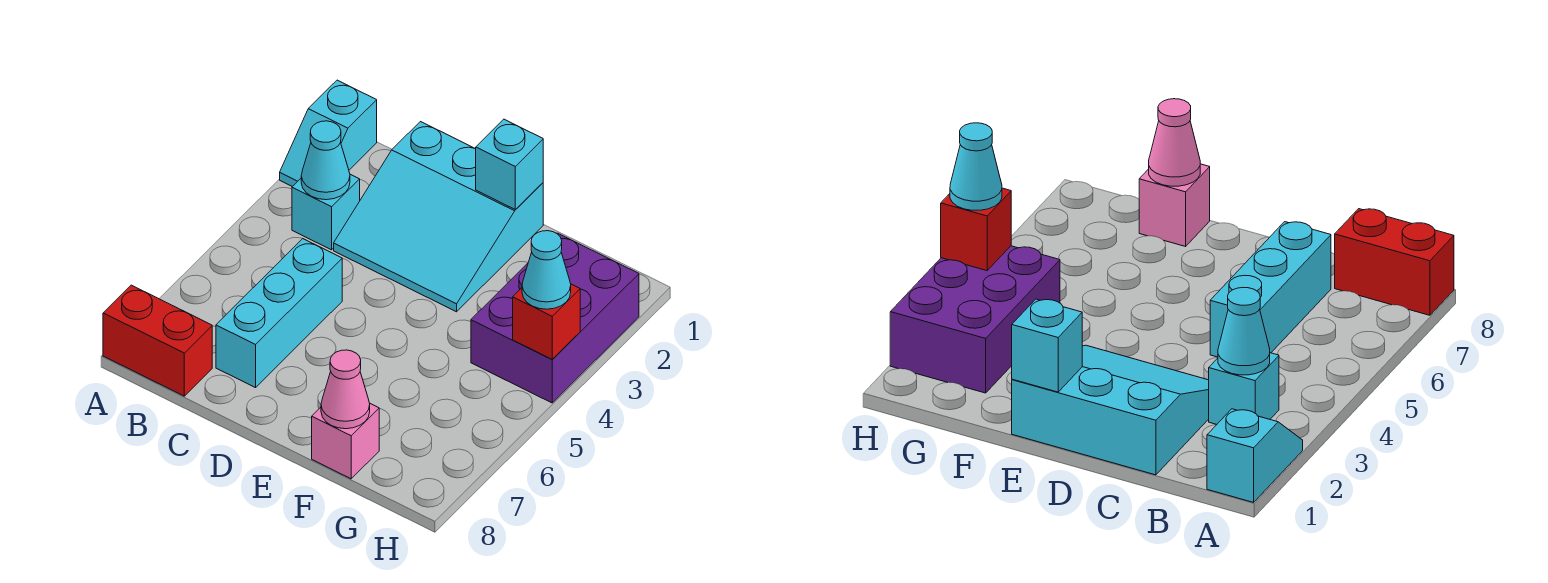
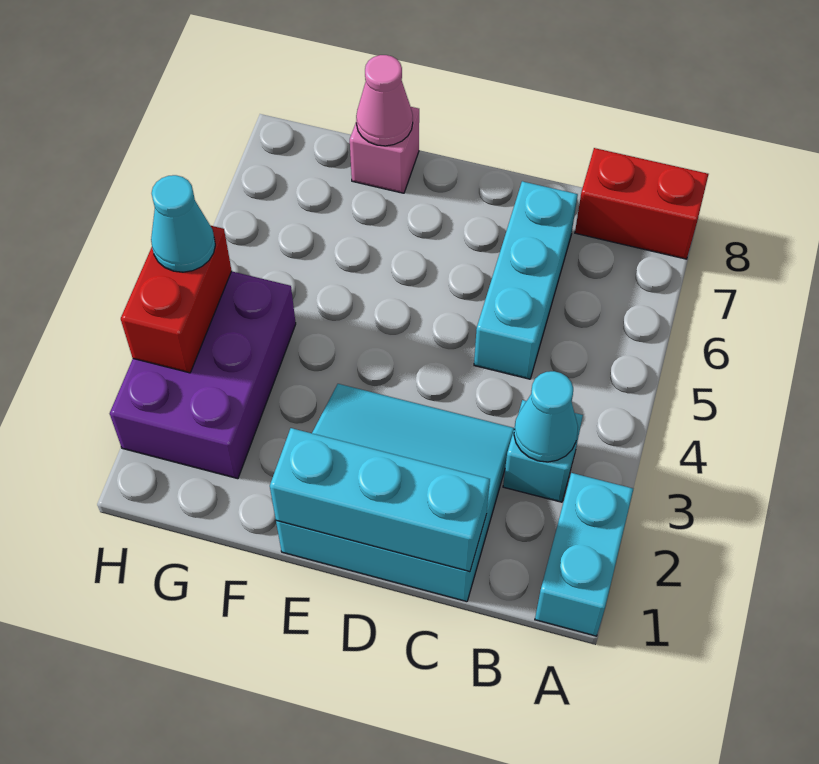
cyan 1x2 slope [280,80,377,186] -> cyan 1x2 brick [535,473,633,636]
cyan 1x1 brick [476,119,543,210] -> cyan 1x3 brick [270,428,490,572]
red 1x1 brick [513,284,580,359] -> red 1x2 brick [121,226,232,373]

